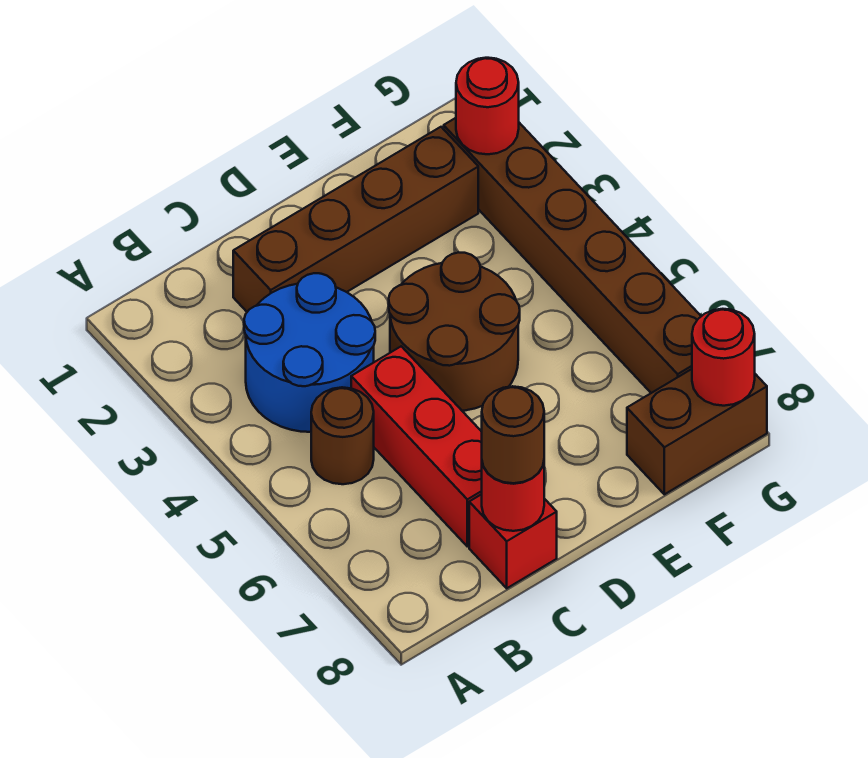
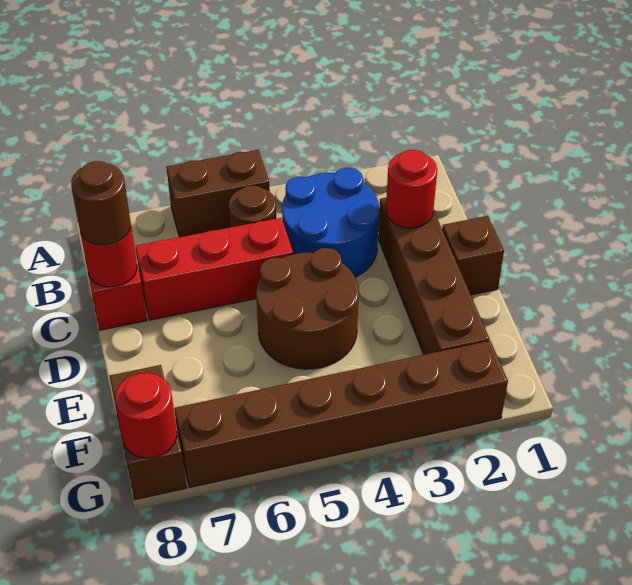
none -> brown 1x2 brick [167,150,270,237]
none -> brown 1x1 brick [442,216,504,295]
red 1x1 round brick [456,58,519,154] -> red 1x1 round brick moved to [386,150,437,228]

